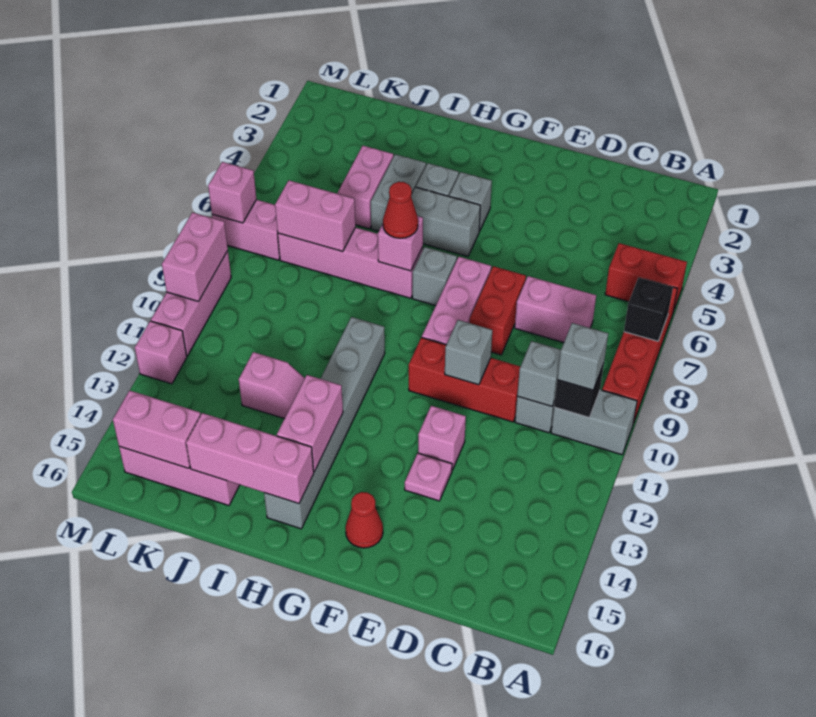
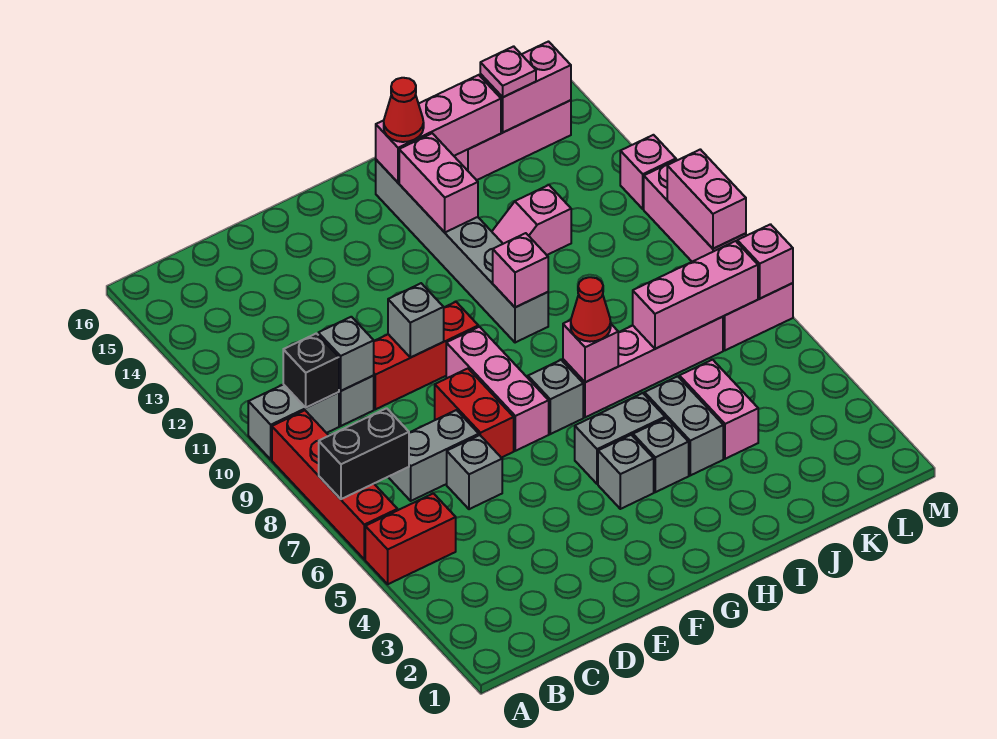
black 1x1 brick [624,277,673,341] -> black 1x2 brick [319,408,409,499]
grey 1x1 brick [557,323,608,390] -> grey 1x1 brick moved to [447,435,502,509]
pink 1x2 brick [515,276,596,342] -> grey 1x2 brick [388,410,479,501]
pink 1x1 brick [418,406,466,470] -> pink 1x1 brick moved to [493,233,548,307]
pink 1x1 plate [405,453,452,501] -> pink 1x1 plate moved to [480,46,536,97]
red 1x1 cone [345,492,383,548] -> red 1x1 cone moved to [384,78,424,142]
pink 1x2 brick [275,180,355,252] -> pink 1x3 brick [633,241,758,349]

